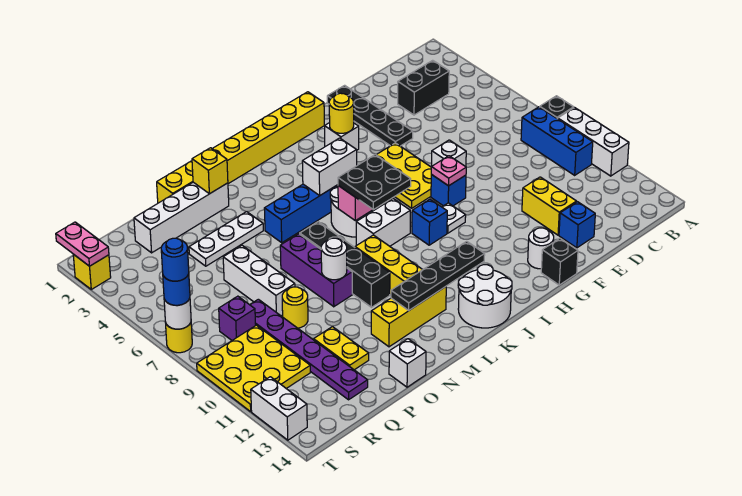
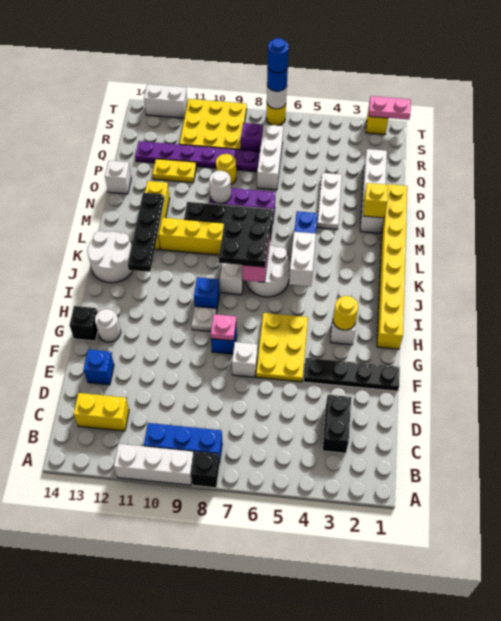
yellow 1x2 brick [522,177,577,235] -> yellow 1x2 brick moved to [73,393,129,431]
yellow 2x3 plate [376,143,431,208] -> yellow 2x3 plate turned to [256,313,308,382]
white 1x3 brick [223,245,295,316] -> white 1x3 brick turned to [257,125,283,190]

